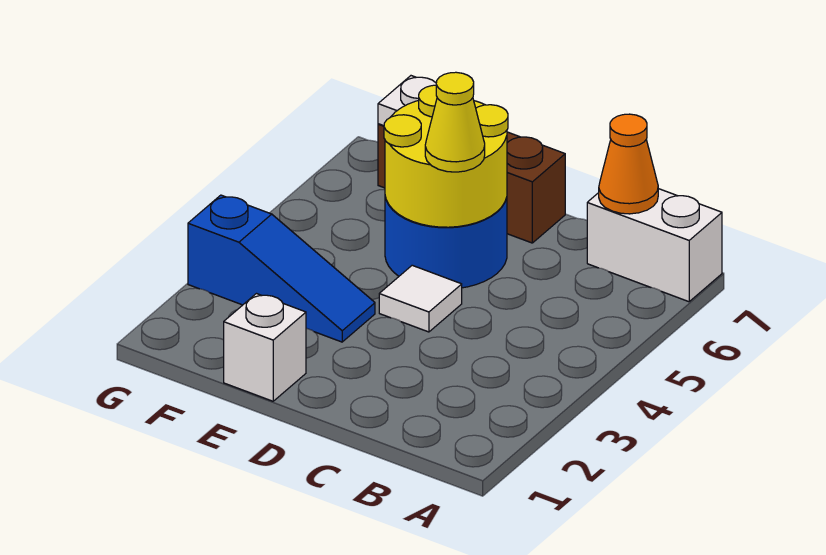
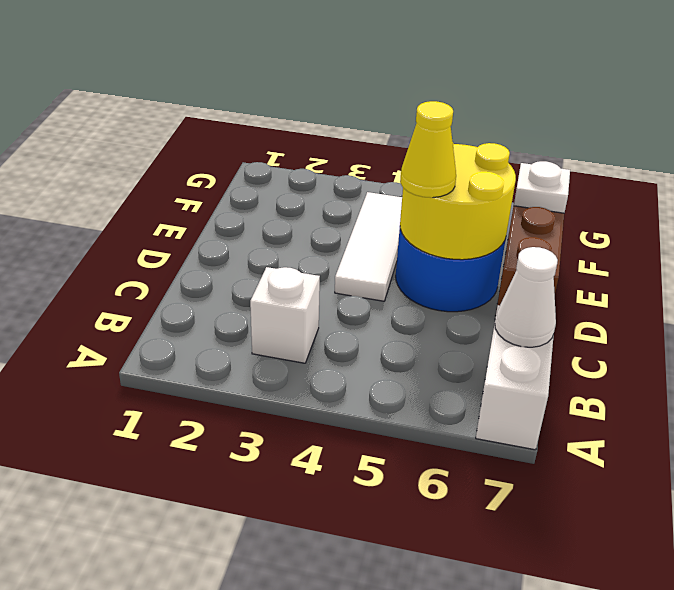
orange 1x1 cone [599,114,658,214] -> white 1x1 cone [495,247,558,347]
white 1x1 tile [379,265,462,332] -> white 1x3 tile [335,192,402,301]
white 1x1 brick [224,294,306,401] -> white 1x1 brick moved to [250,267,320,363]
blue 1x3 slope [188,195,375,342] -> none

